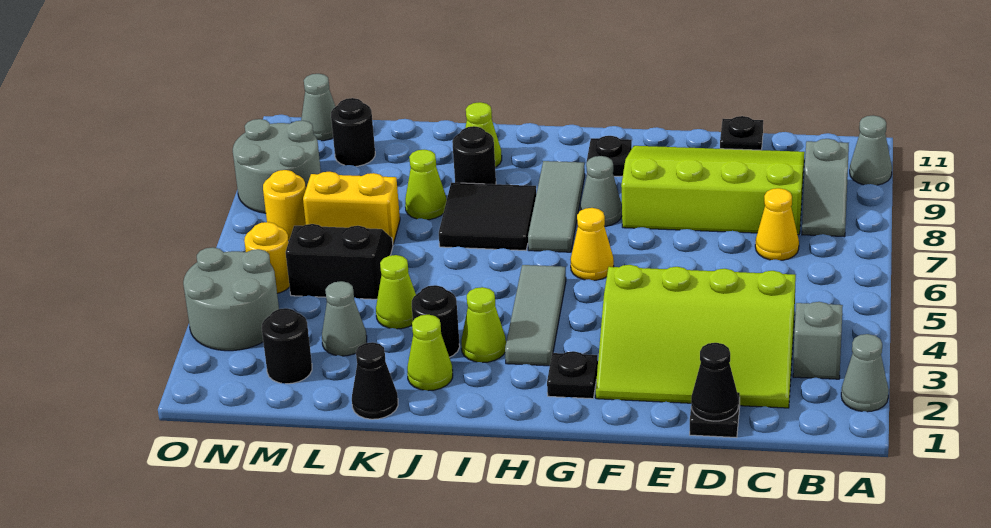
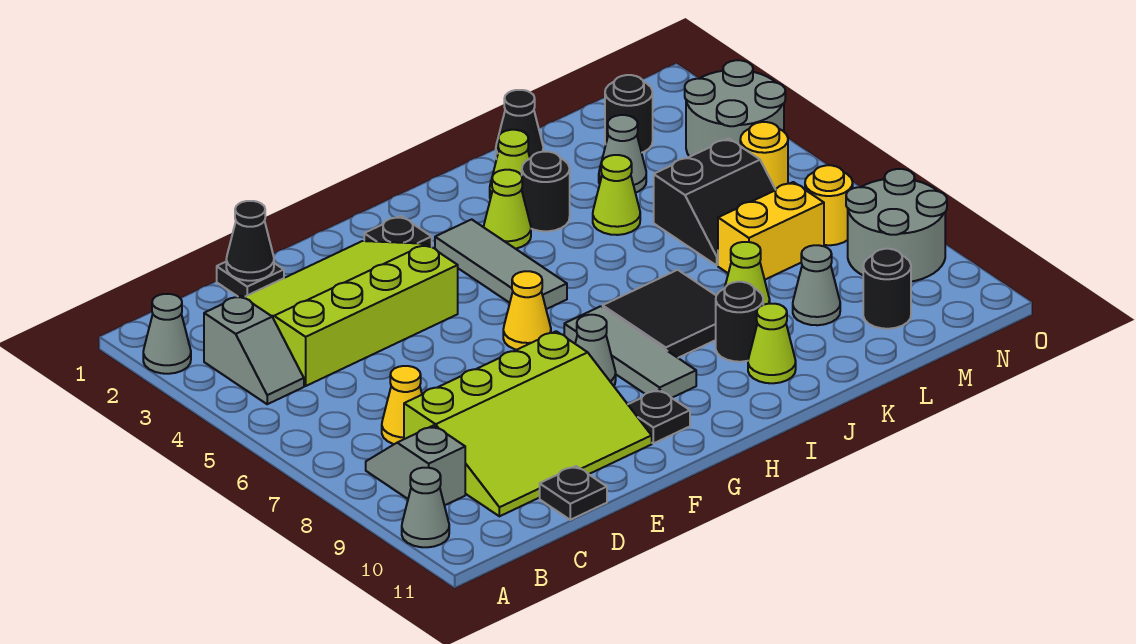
grey 1x1 cone [301,74,335,141] -> grey 1x1 cone moved to [793,245,840,325]

